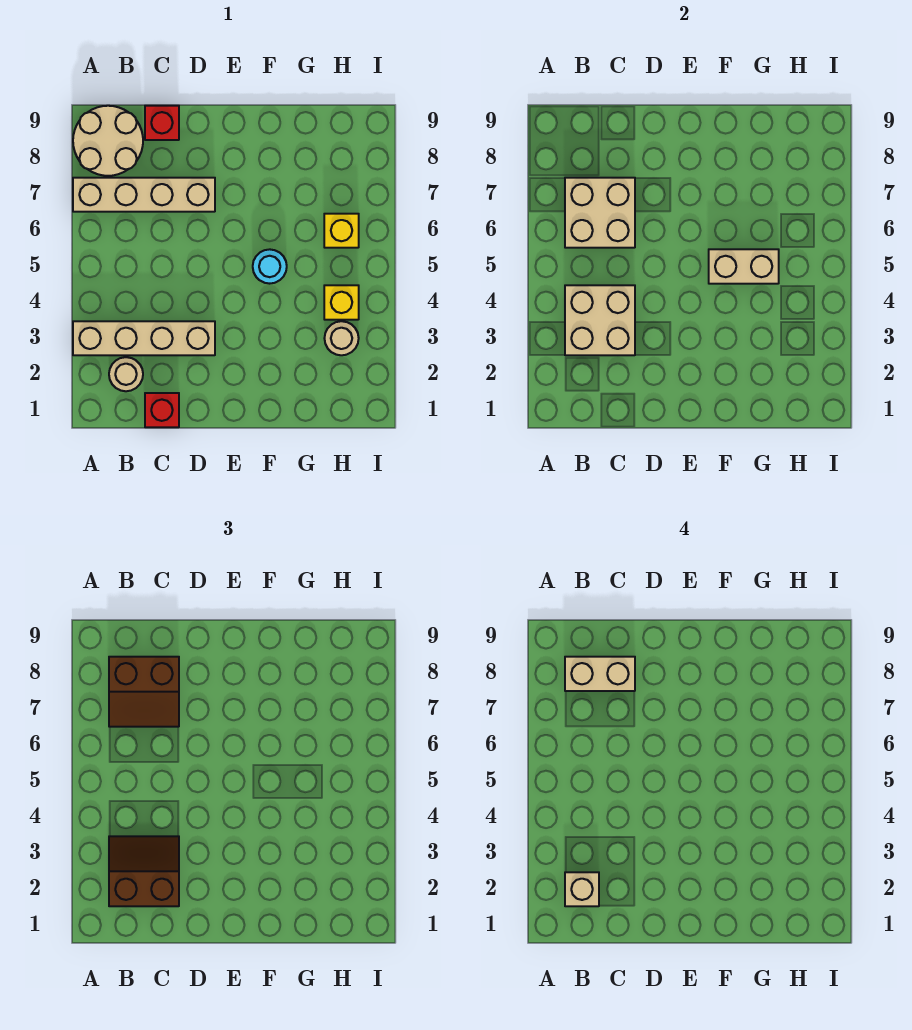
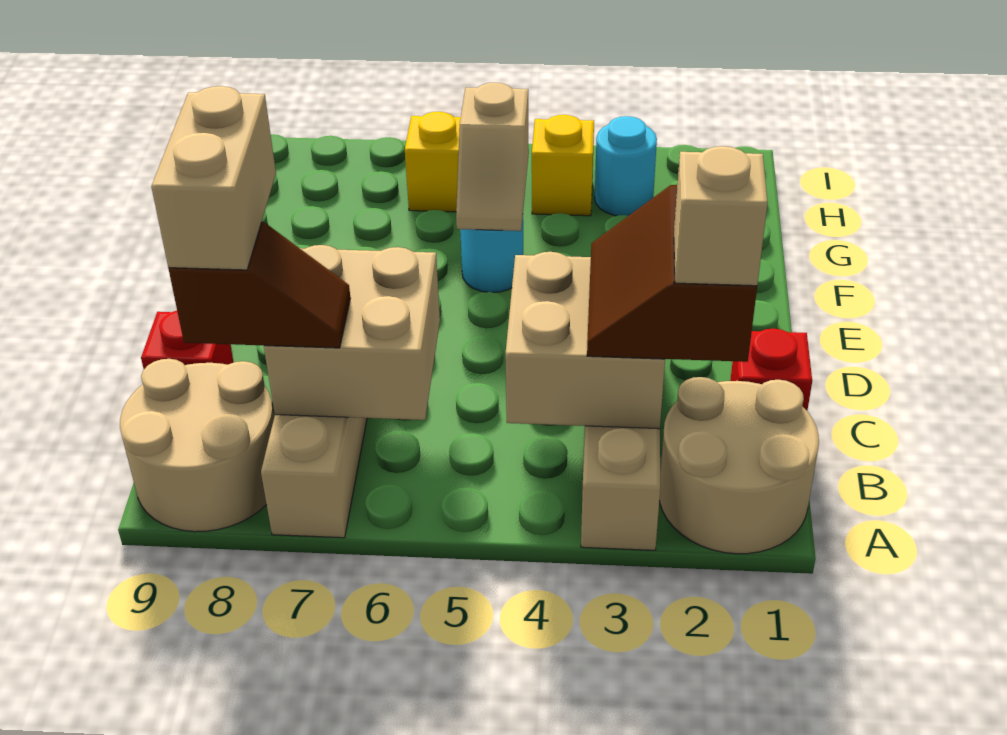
tan 1x1 round brick [109,357,143,391] -> tan 2x2 round brick [659,377,819,554]
brown 2x2 slope [109,657,179,727] -> brown 1x2 slope [168,222,350,348]
tan 1x2 brick [709,249,779,284] -> tan 1x2 slope [456,83,529,231]
tan 1x1 round brick [324,321,359,355] -> cyan 1x1 round brick [595,116,657,216]

